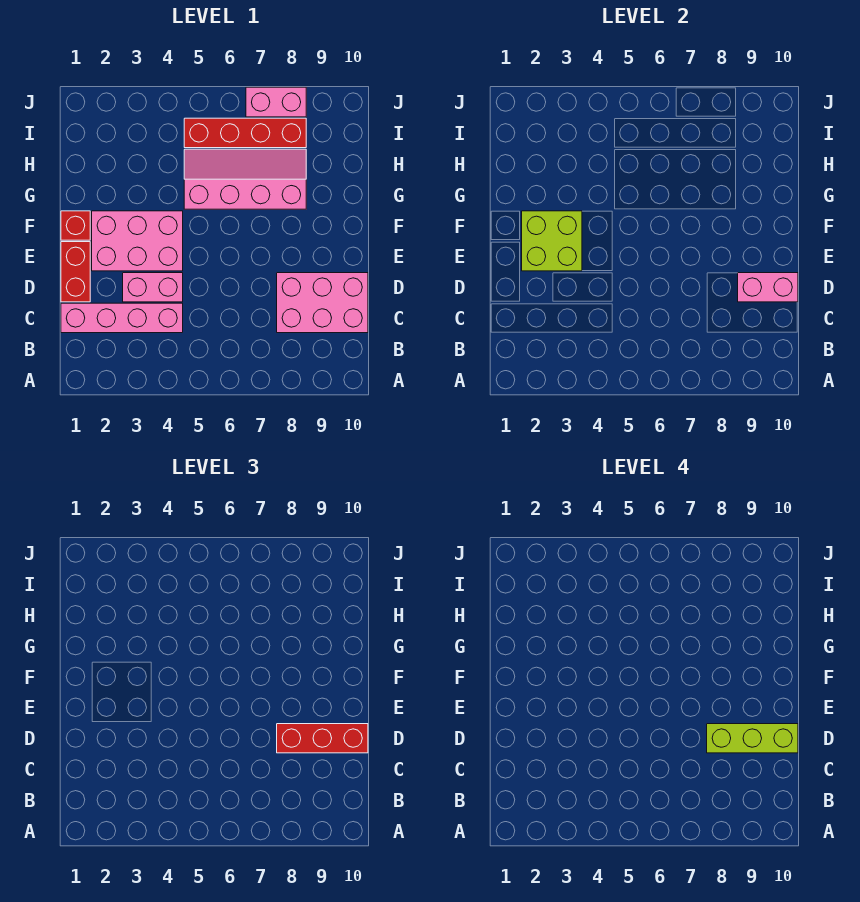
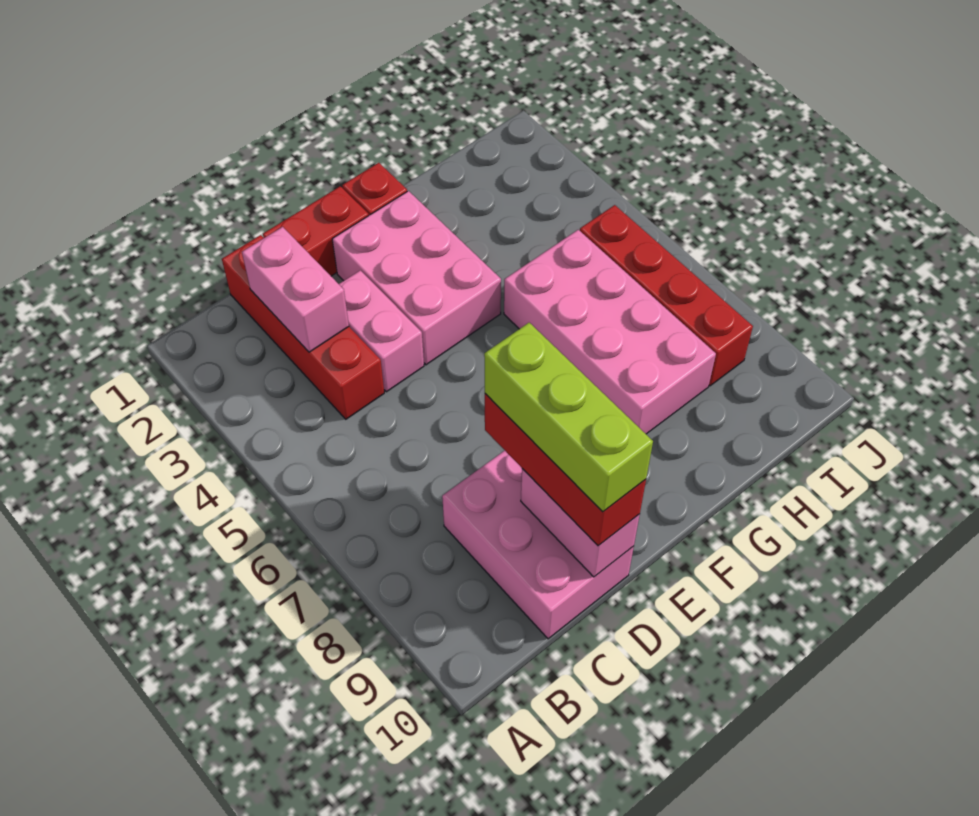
pink 1x4 brick [61,303,183,333] -> red 1x4 brick [222,235,384,419]
lime 2x2 brick [522,211,582,271] -> none
pink 2x4 slope [184,149,306,209] -> pink 2x4 brick [504,230,716,434]
pink 1x2 brick [246,87,306,117] -> pink 1x2 brick moved to [242,227,349,352]

